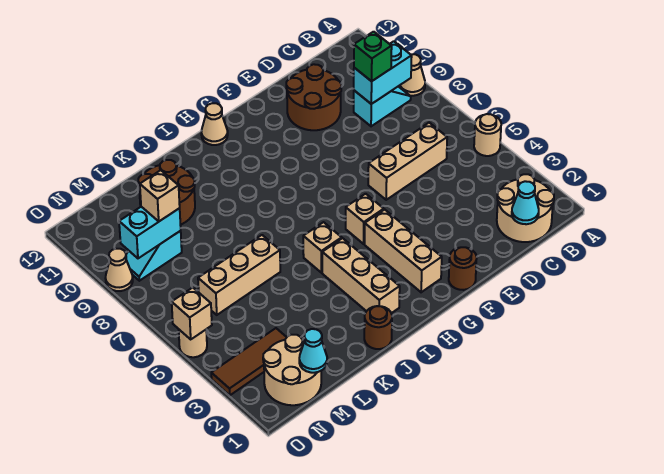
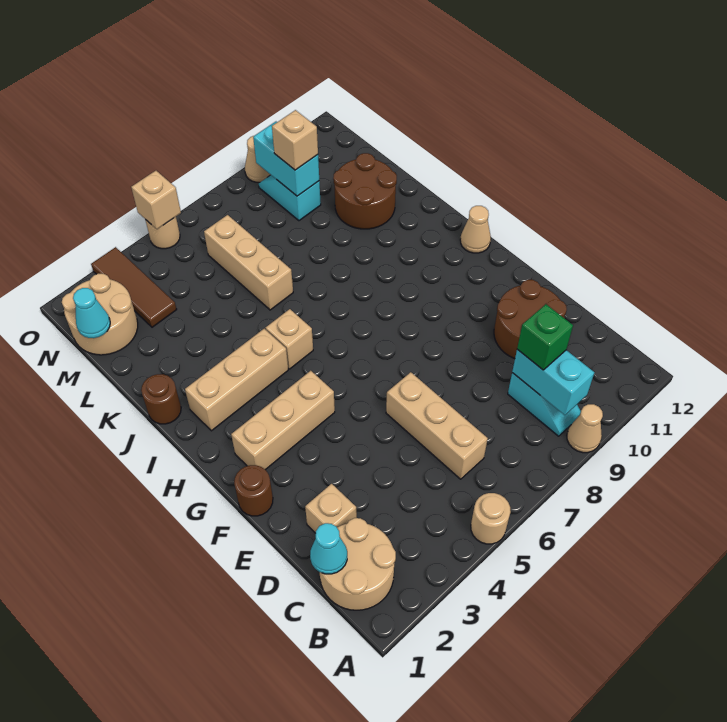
tan 1x1 brick [346,194,384,244] -> tan 1x1 brick moved to [305,484,357,533]

